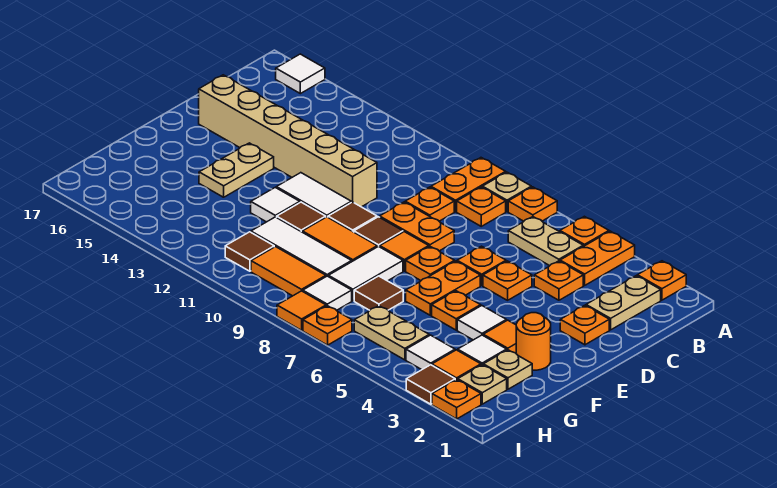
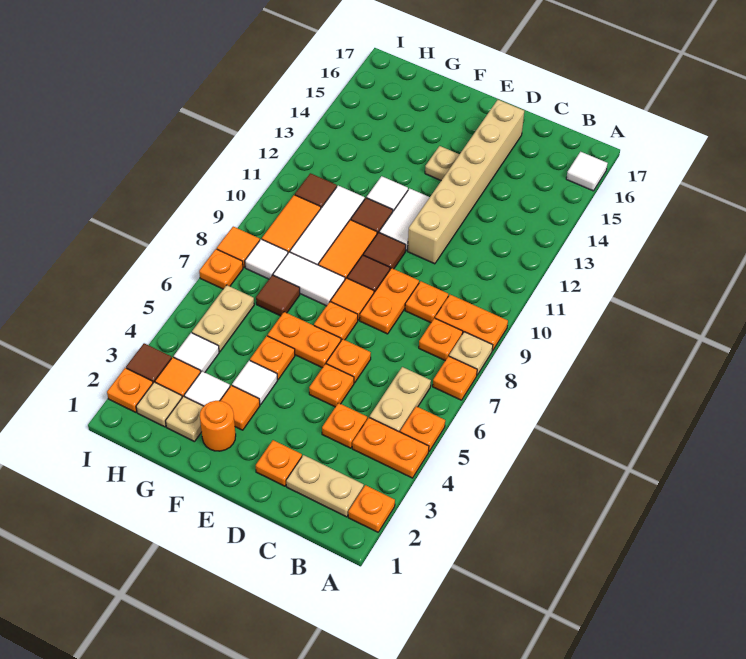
tan 1x2 plate [199,143,274,197] -> tan 1x1 plate [425,146,459,180]

